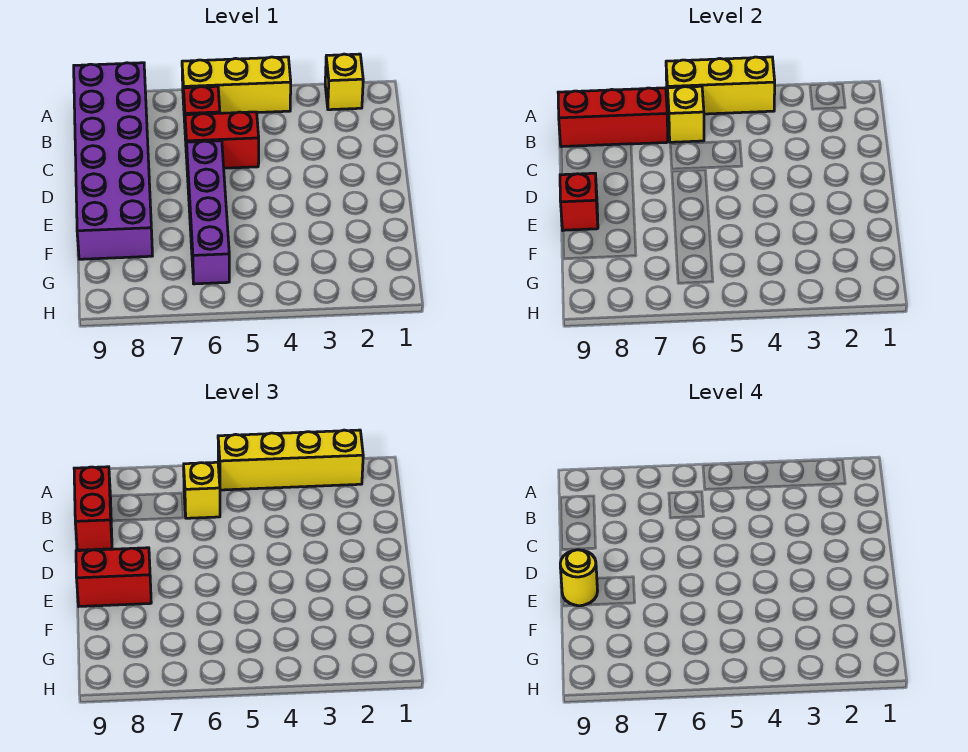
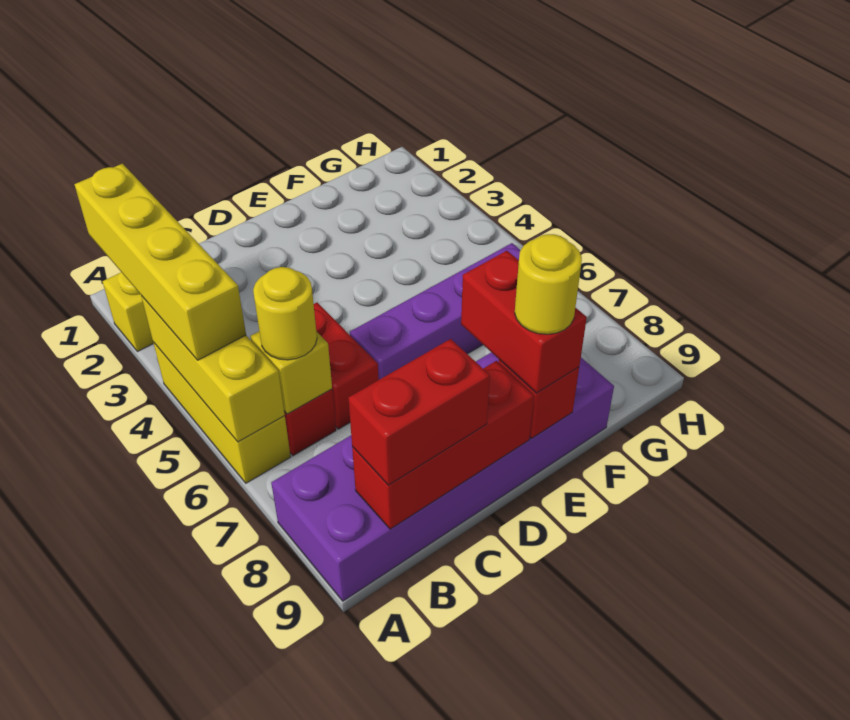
yellow 1x1 brick [184,462,220,518] -> yellow 1x1 round brick [253,267,317,360]
red 1x3 brick [558,88,668,147] -> red 1x3 brick turned to [352,361,534,529]

